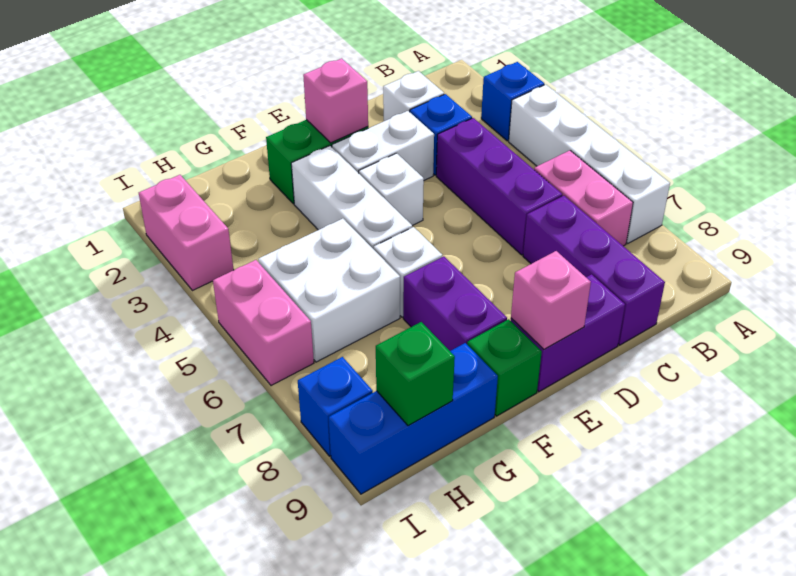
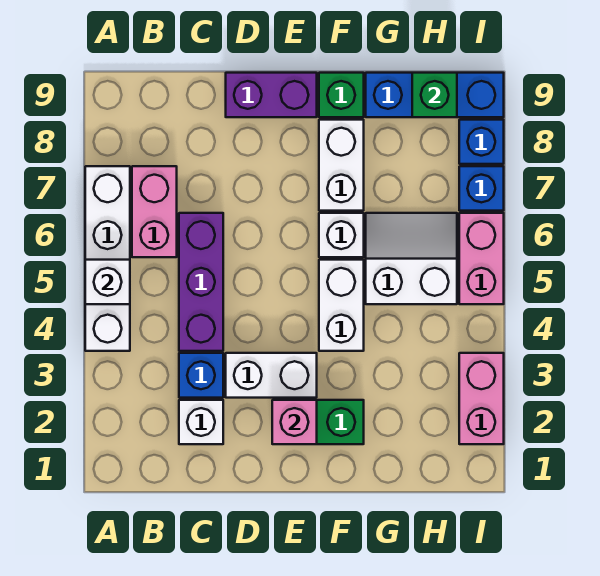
blue 1x1 brick [481,62,544,141] -> blue 1x1 brick moved to [459,166,504,211]
purple 1x3 brick [523,196,665,345] -> none
white 1x1 brick [359,153,424,226] -> white 1x1 brick moved to [85,260,130,304]
pink 1x1 brick [511,251,591,349] -> none
white 1x3 brick [291,146,412,249] -> white 1x2 brick [319,260,364,351]
purple 1x2 brick [403,256,507,351] -> white 1x2 brick [319,120,364,211]
white 2x2 brick [258,219,400,362] -> white 2x2 slope [366,213,457,304]

